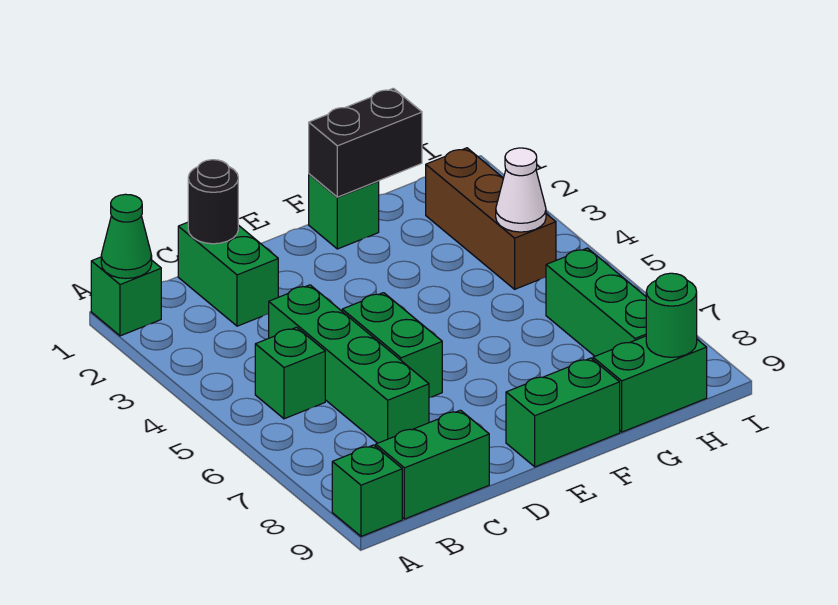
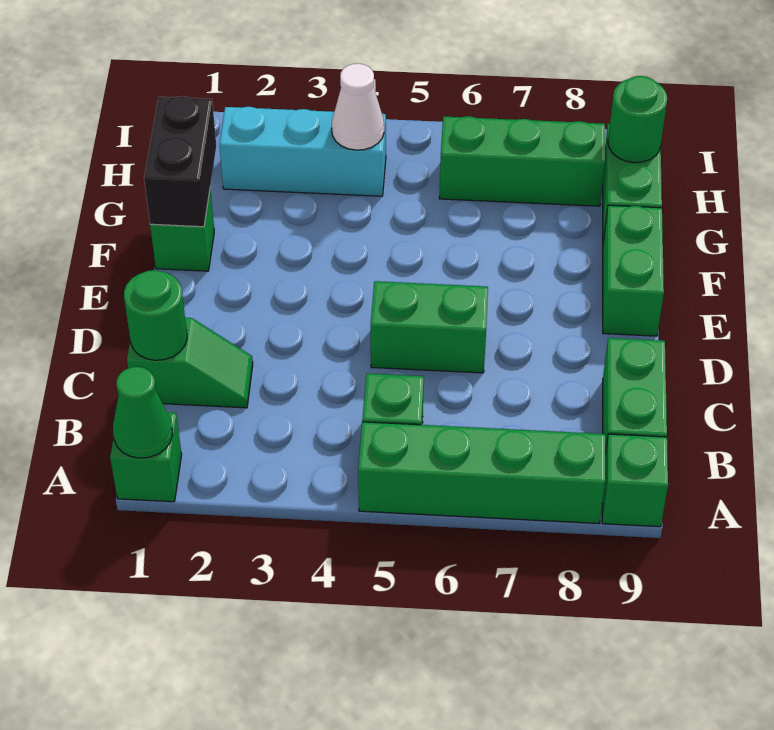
green 1x2 brick [178,222,278,326] -> green 1x2 slope [127,318,253,408]
black 1x1 round brick [188,160,238,244] -> green 1x1 round brick [124,270,187,360]
green 1x4 brick [269,285,429,443] -> green 1x4 brick moved to [358,422,605,523]
brown 1x3 brick [426,148,556,289] -> cyan 1x3 brick [219,107,386,196]

